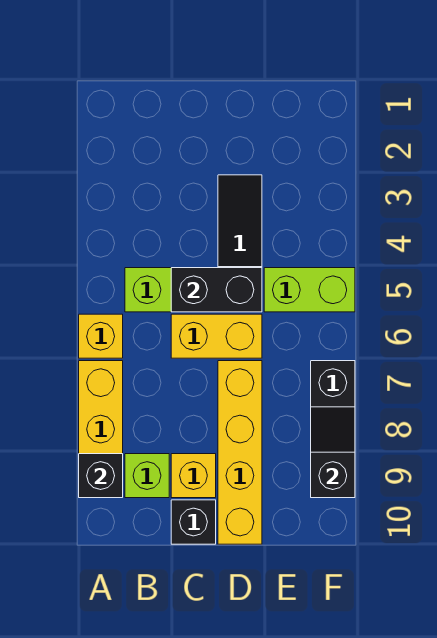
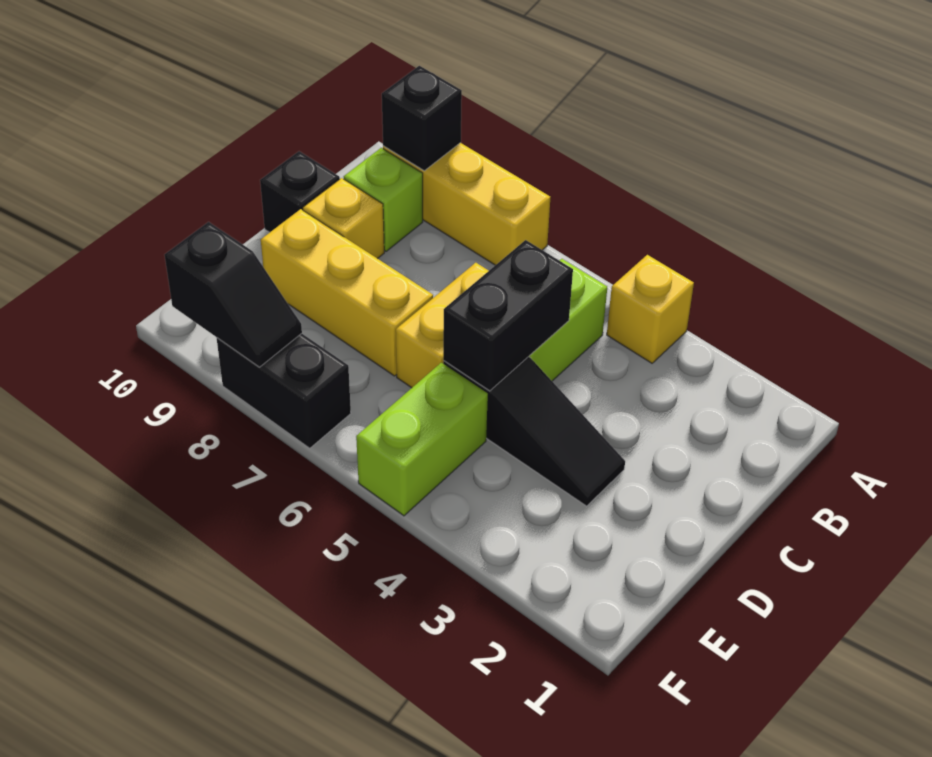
yellow 1x1 brick [79,314,123,358] -> yellow 1x1 brick moved to [607,255,694,363]
yellow 1x4 brick [218,361,262,544] -> yellow 1x3 brick [261,209,433,376]

